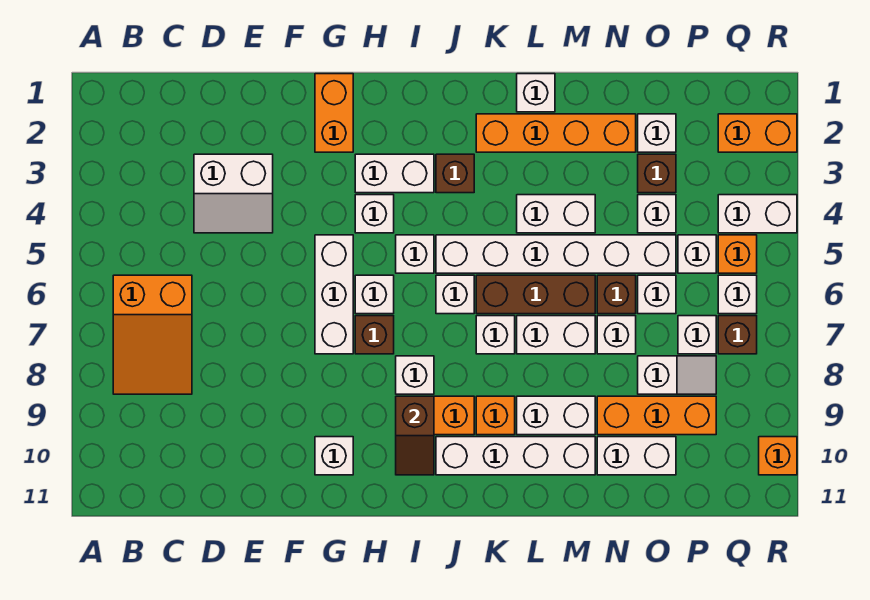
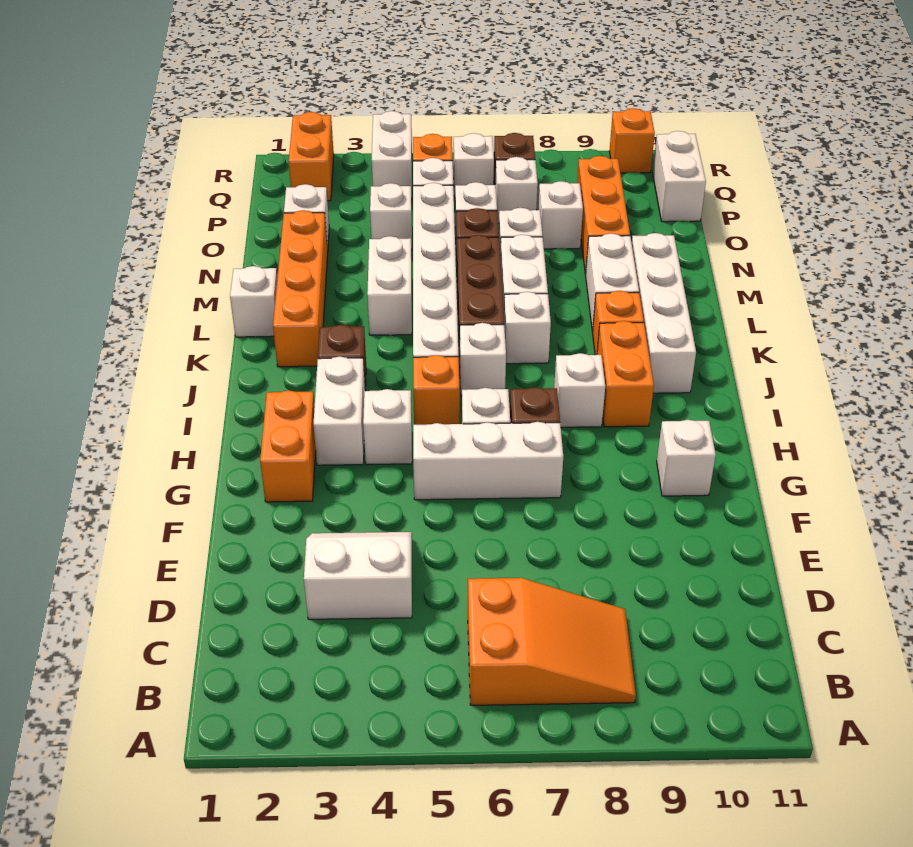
white 2x2 slope [194,154,273,233] -> white 2x2 slope turned to [304,532,412,619]
orange 1x2 brick [315,74,353,152] -> orange 1x2 brick turned to [260,390,316,502]
white 1x1 brick [396,235,434,273] -> orange 1x1 brick [413,355,460,425]
brown 1x2 slope [396,396,434,475] -> none
white 1x2 brick [597,437,676,475] -> white 1x2 brick moved to [653,131,706,222]
brown 1x1 brick [638,154,676,193] -> none

